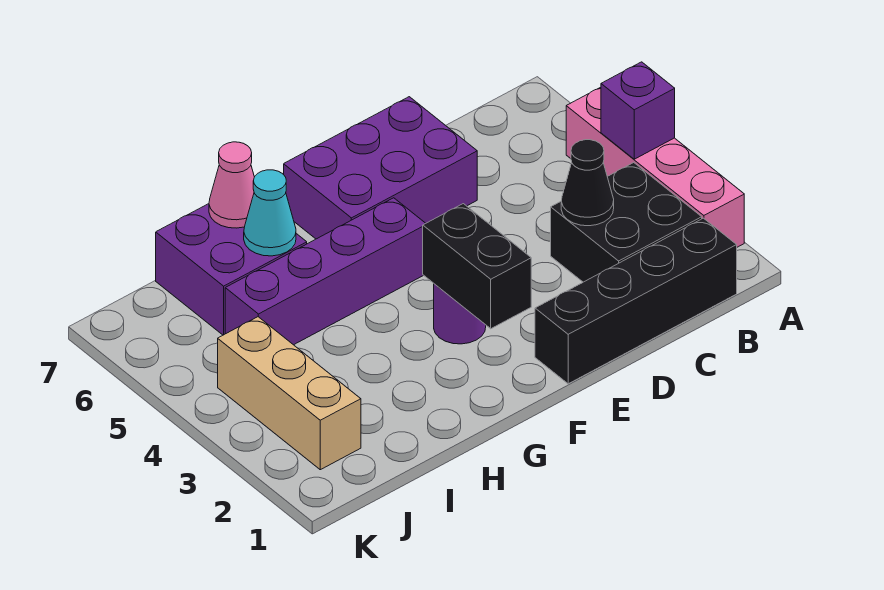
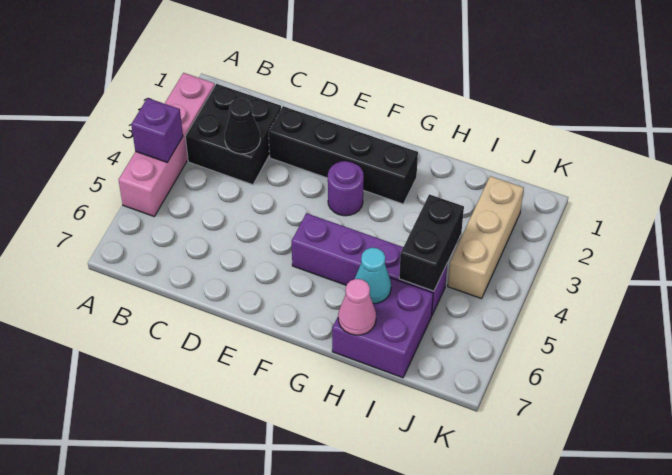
black 1x4 brick [535,218,737,384] -> black 1x4 brick moved to [269,106,418,204]
purple 2x3 brick [284,97,477,239] -> none
black 1x2 brick [423,204,531,329] -> black 1x2 brick moved to [399,194,464,291]

